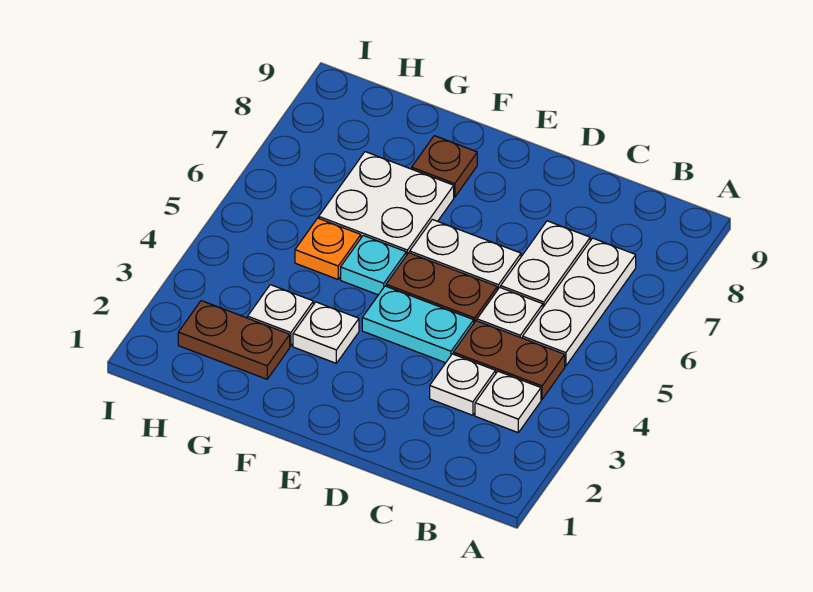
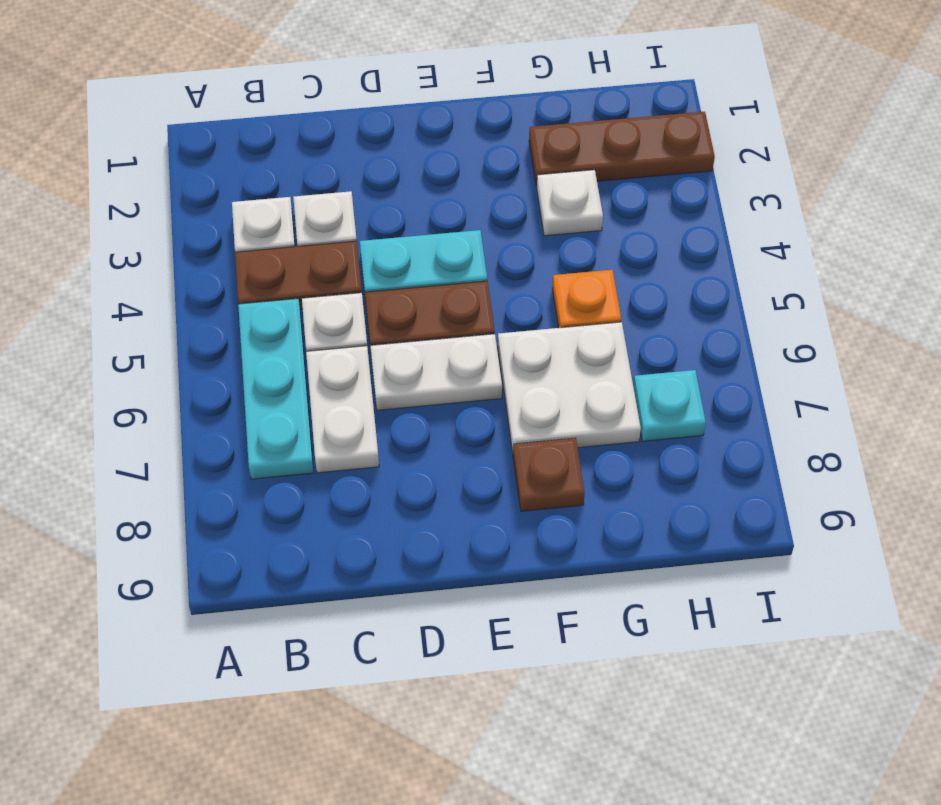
white 1x3 plate [523,238,636,366] -> cyan 1x3 plate [238,299,314,479]
white 1x1 plate [293,302,359,363] -> none
cyan 1x1 plate [341,235,406,295] -> cyan 1x1 plate moved to [633,370,706,441]
brown 1x2 plate [178,301,290,379] -> brown 1x3 plate [529,112,715,186]

